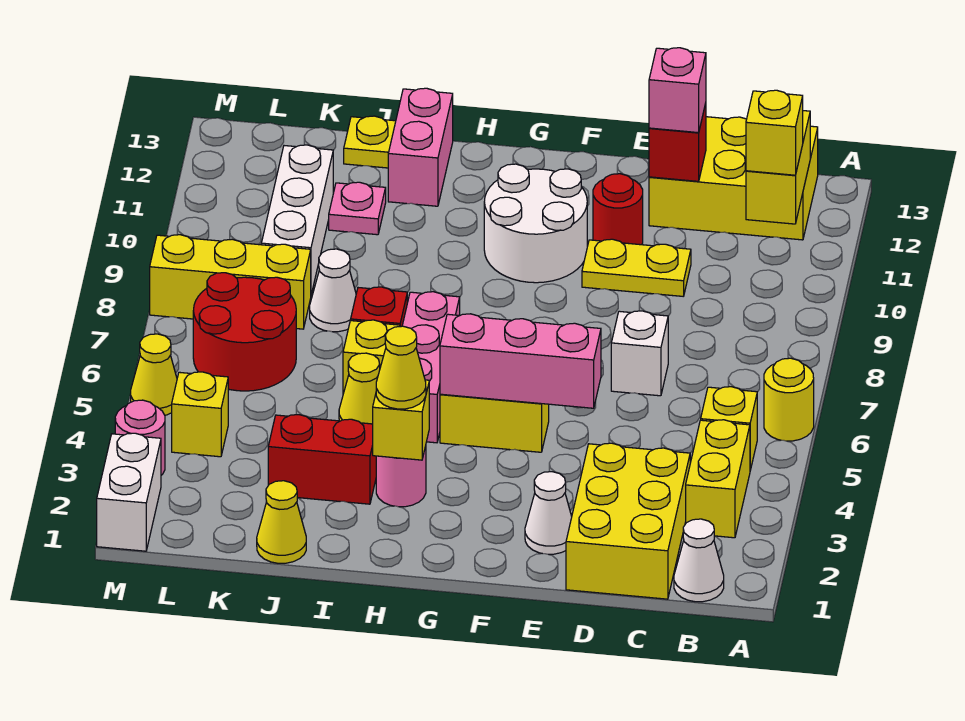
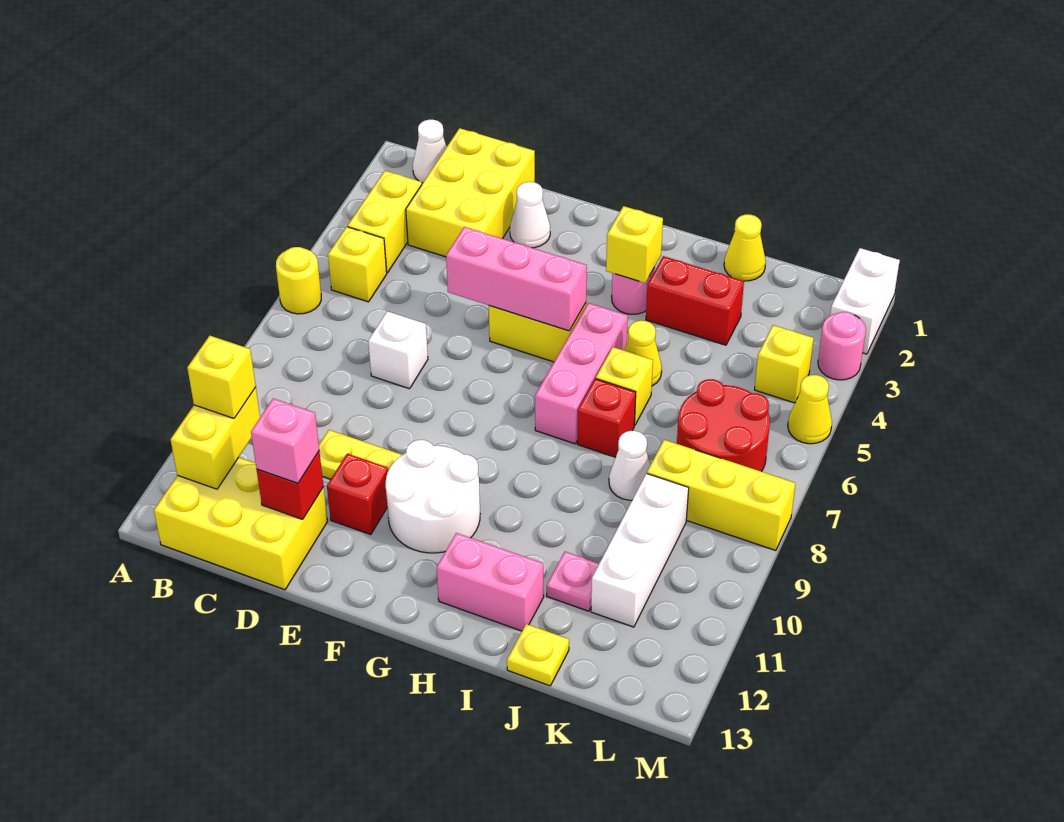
red 1x1 round brick [593,174,643,245] -> red 1x1 brick [327,453,388,535]
yellow 1x1 cone [376,326,426,409] -> none
pink 1x2 brick [388,88,453,206] -> pink 1x2 brick turned to [437,533,544,631]

